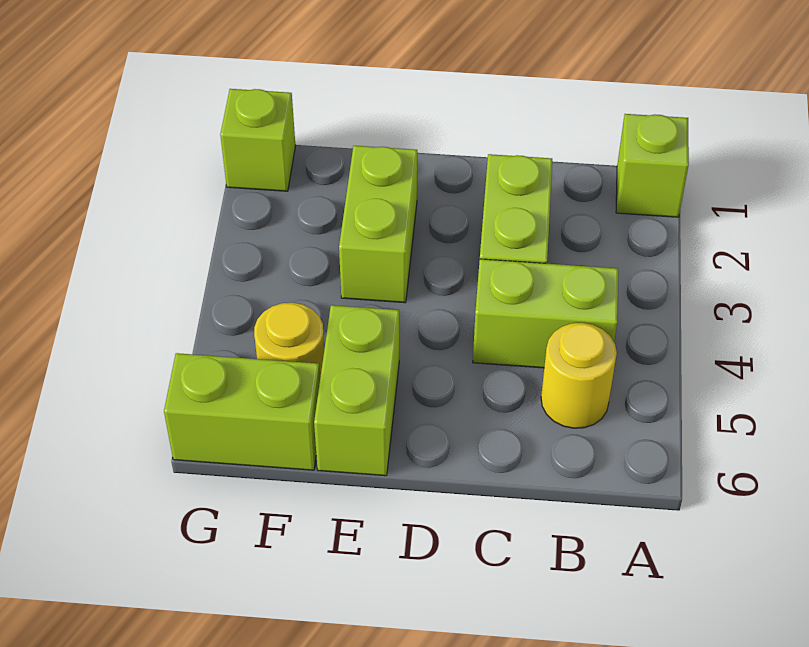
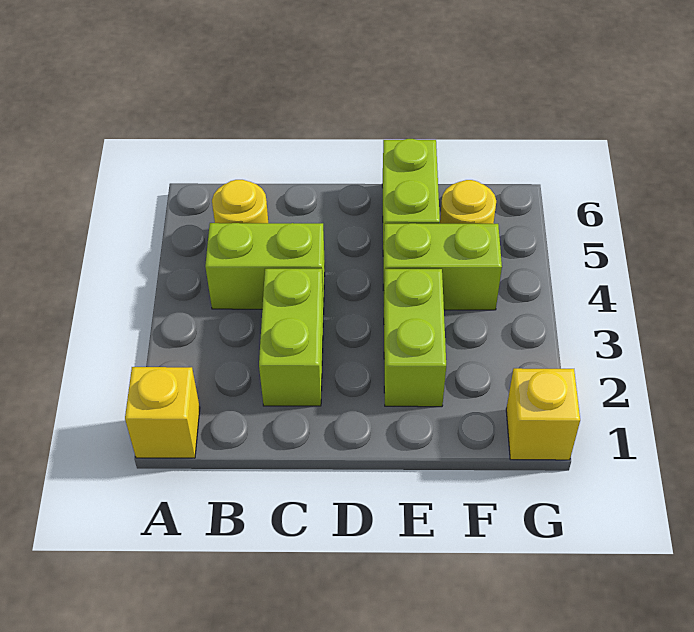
lime 1x1 brick [616,114,689,217] -> yellow 1x1 brick [125,367,200,458]
lime 1x2 brick [164,353,320,470] -> lime 1x2 brick moved to [383,223,502,310]
lime 1x1 brick [220,89,295,191] -> yellow 1x1 brick [506,368,580,460]

